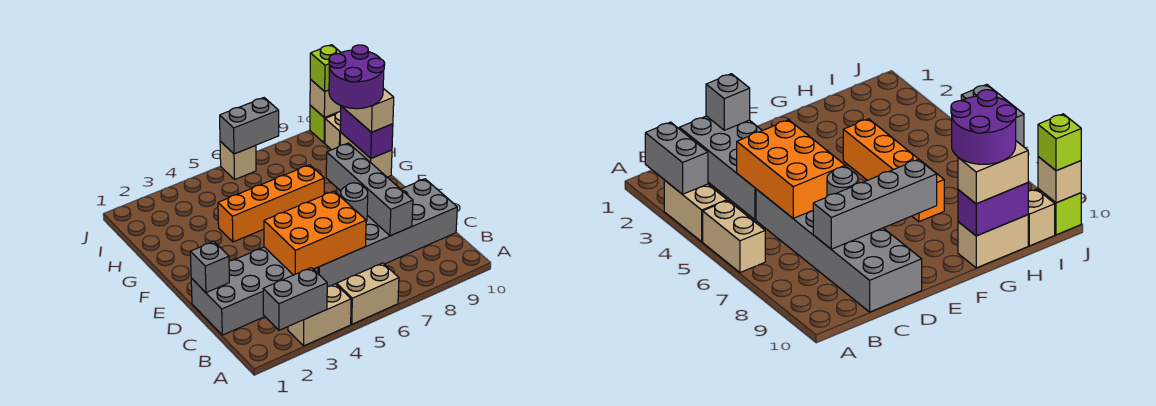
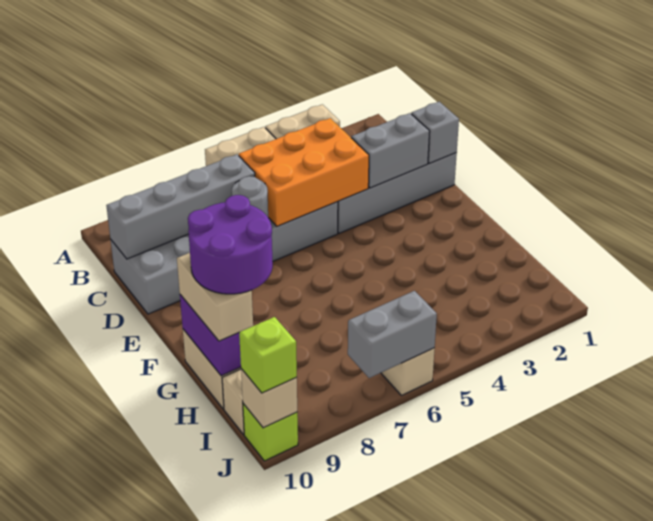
grey 1x2 brick [263,268,327,330] -> grey 1x2 brick moved to [351,113,430,188]
grey 1x4 brick [326,143,413,236] -> grey 1x4 brick turned to [106,154,255,259]
orange 1x4 brick [218,165,324,242] -> none

